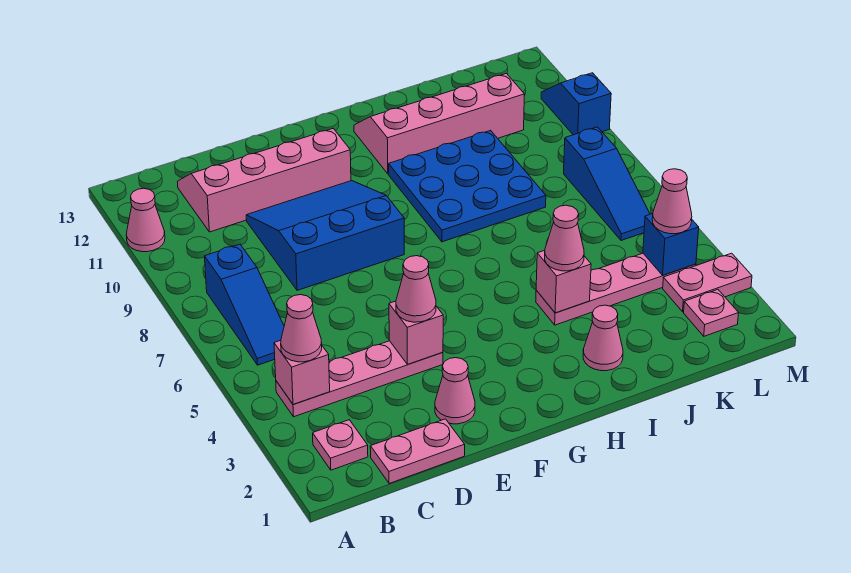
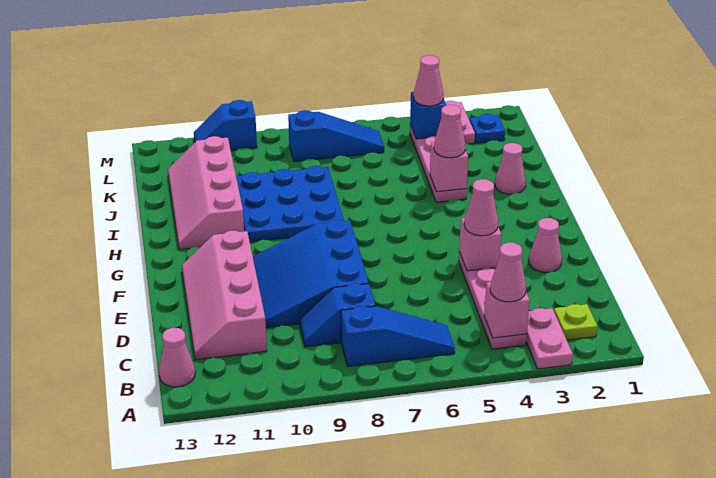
pink 1x1 cone [126,188,165,252] -> pink 1x1 cone moved to [159,328,195,387]
pink 1x1 plate [313,420,368,470] -> lime 1x1 plate [554,304,597,340]
pink 1x2 plate [370,419,465,484] -> pink 1x2 plate moved to [526,308,573,369]
none -> blue 1x2 slope [300,283,376,347]
pink 1x1 plate [684,290,739,336] -> blue 1x1 plate [470,114,505,143]

